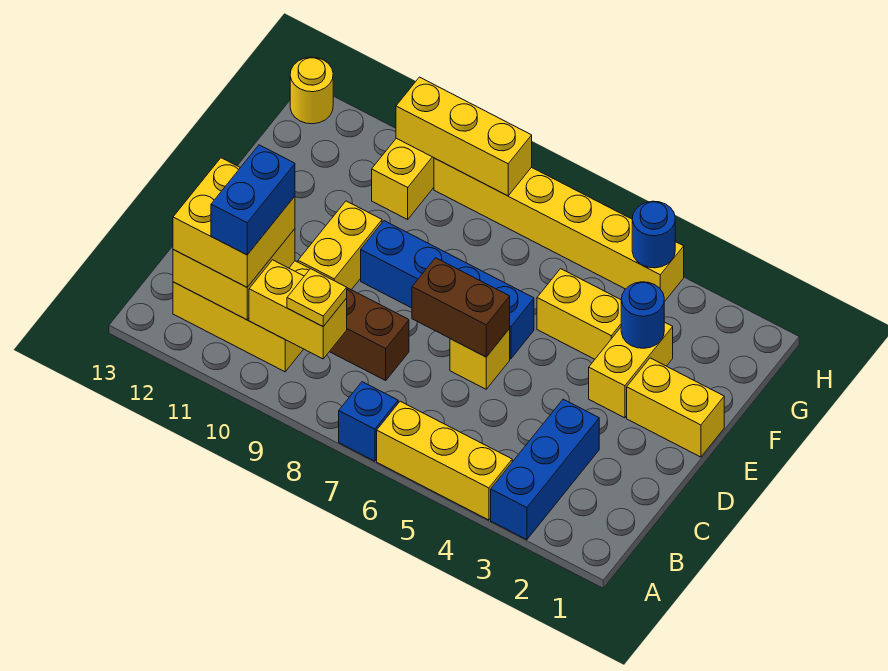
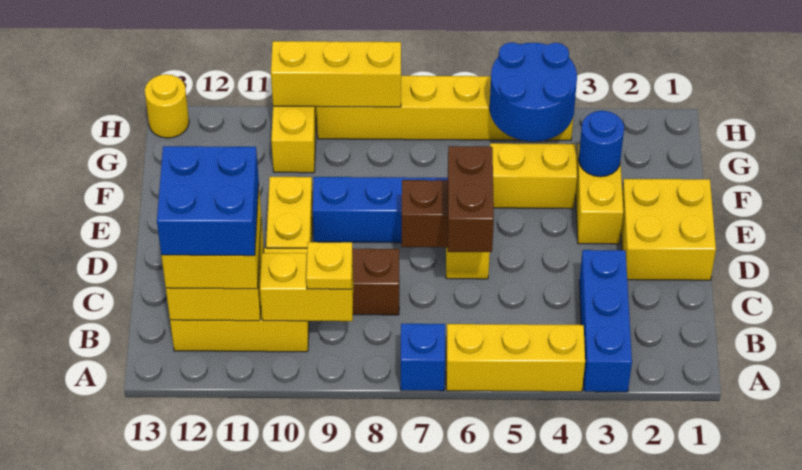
blue 1x2 brick [211,145,295,255] -> blue 2x2 brick [157,146,259,256]
none -> brown 1x2 brick [447,146,494,252]
yellow 1x2 brick [627,358,724,457] -> yellow 2x2 brick [621,179,716,280]
blue 1x1 round brick [632,201,675,268] -> blue 2x2 round brick [490,42,577,142]

